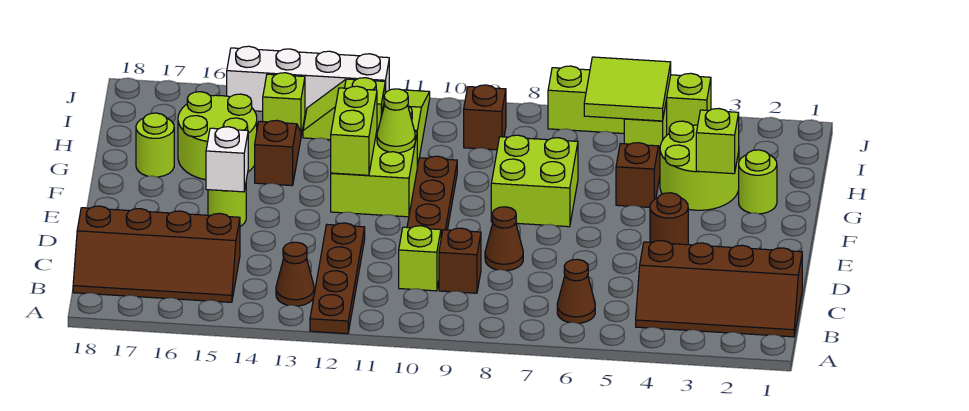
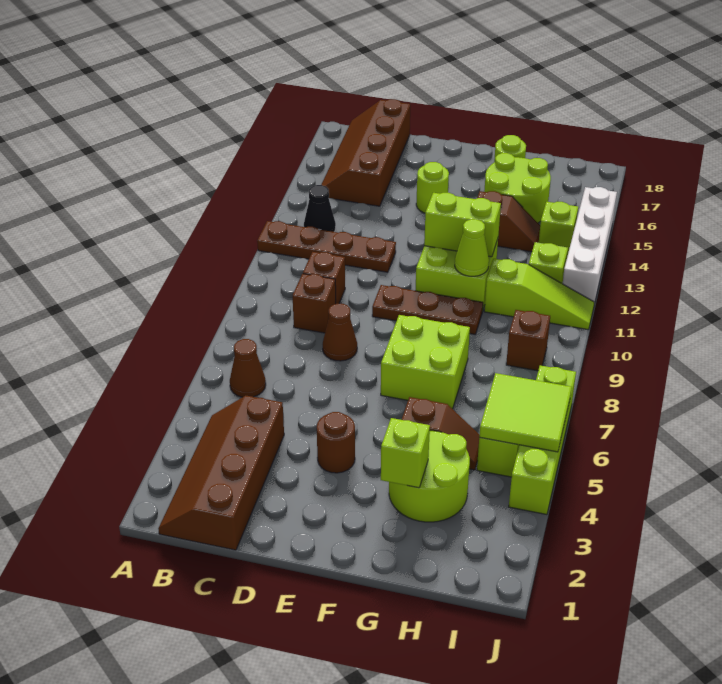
brown 1x1 cone [276,242,314,306] -> black 1x1 cone [304,185,336,232]
lime 1x1 brick [399,226,441,291] -> brown 1x1 brick [303,252,345,304]
white 1x1 brick [206,127,248,192] -> none
lime 1x1 round brick [739,150,777,214] -> none

